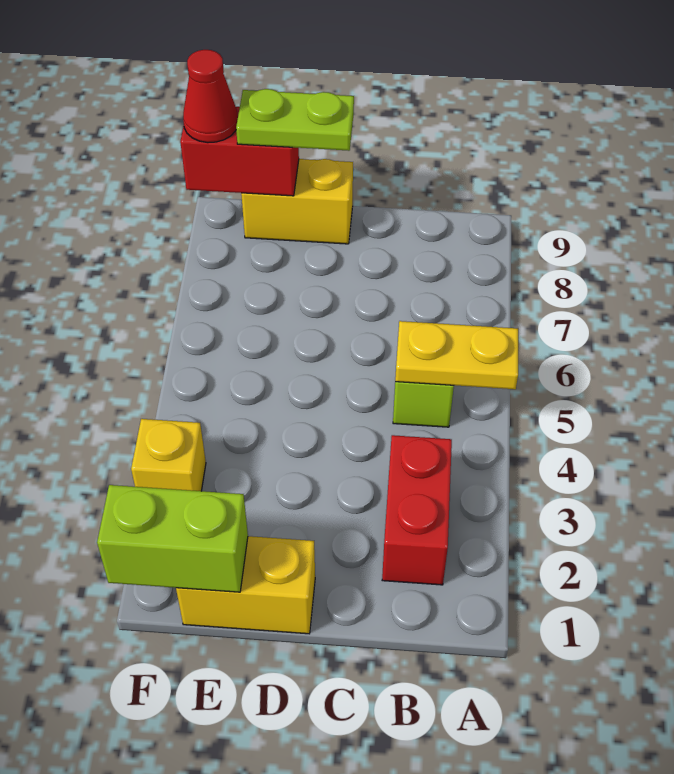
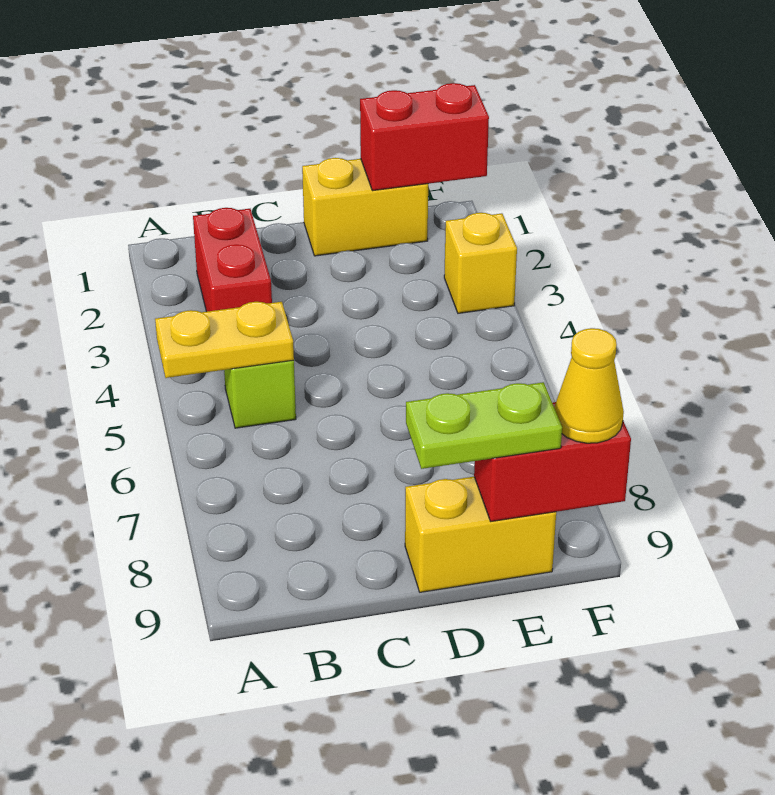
lime 1x2 brick [97,485,248,592] -> red 1x2 brick [360,83,489,191]
red 1x1 cone [183,50,238,143] -> yellow 1x1 cone [554,328,624,443]

